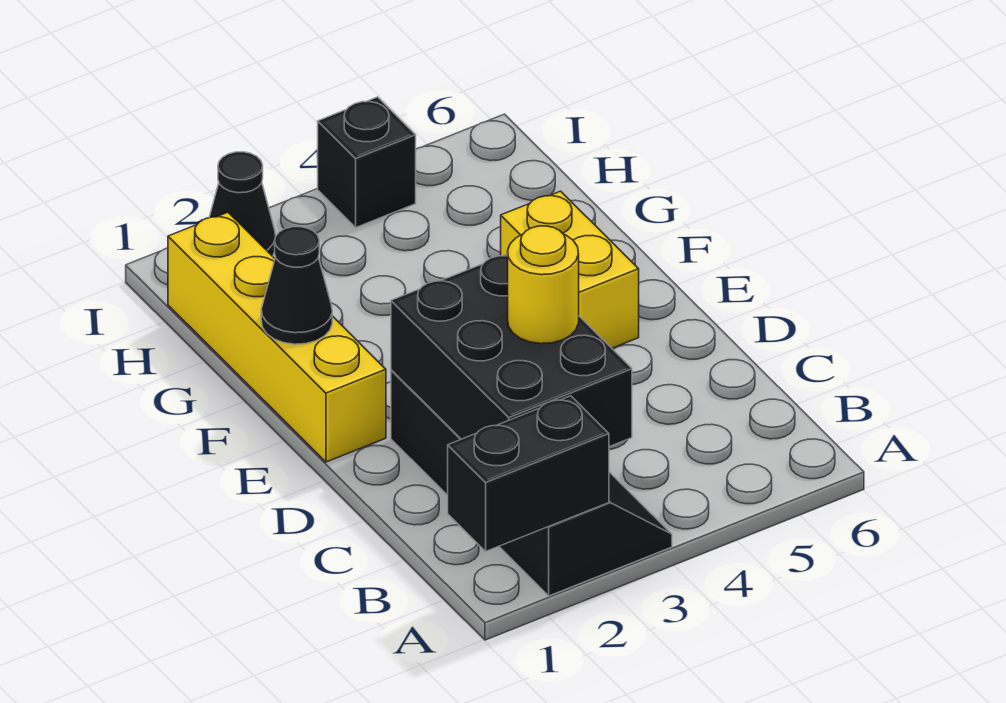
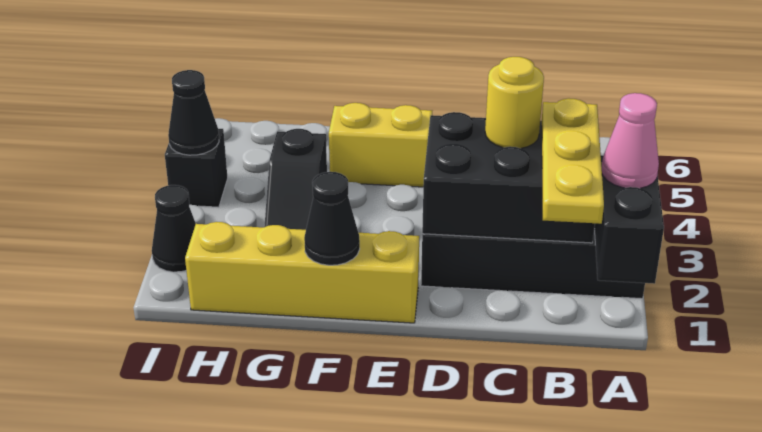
none -> pink 1x1 cone [602,93,659,188]
none -> yellow 1x3 plate [542,98,604,224]
none -> black 1x2 slope [264,129,327,230]
none -> black 1x1 cone [168,70,219,155]

